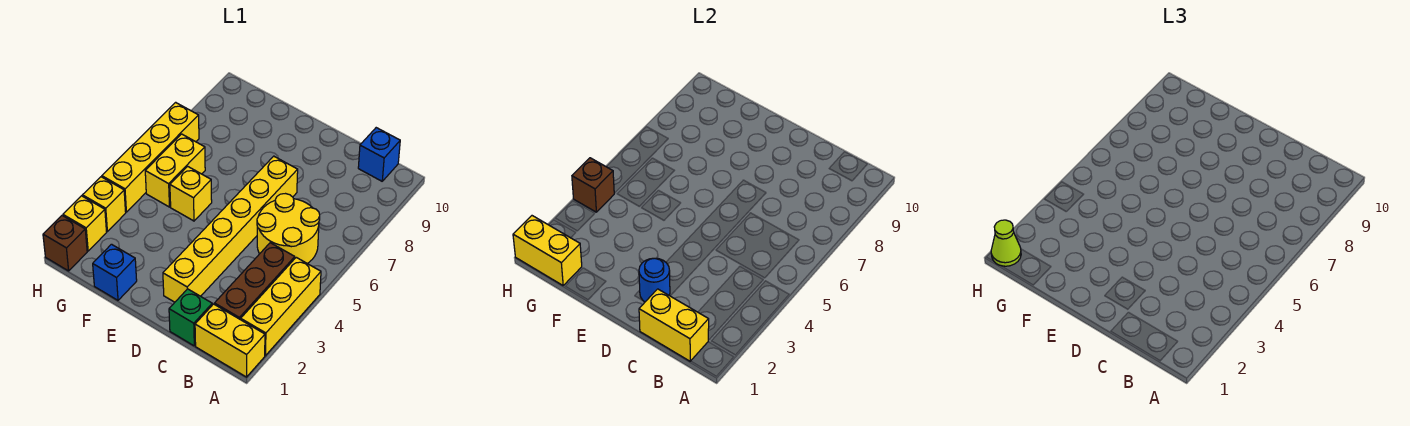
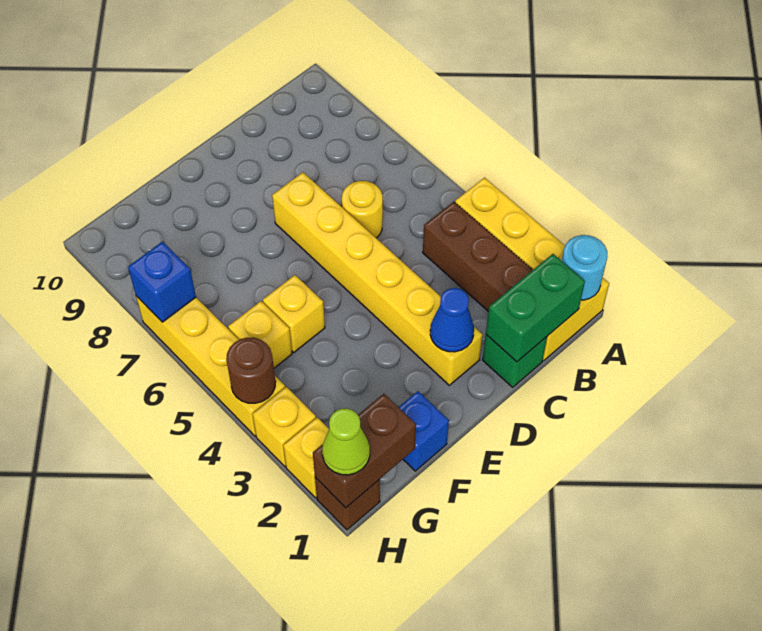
none -> cyan 1x1 round brick [562,235,607,300]
yellow 1x2 brick [639,289,709,361] -> green 1x2 brick [486,254,585,362]
yellow 2x2 round brick [257,194,320,264] -> yellow 1x1 round brick [342,181,383,238]
blue 1x1 brick [358,128,400,181] -> blue 1x1 brick moved to [128,242,196,322]
blue 1x1 round brick [639,258,670,302] -> blue 1x1 cone [430,288,474,352]
yellow 1x2 brick [513,216,582,285] -> brown 1x2 brick [313,394,416,508]
yellow 1x2 brick [145,134,205,207] -> yellow 1x1 brick [228,301,292,368]
brown 1x1 brick [572,158,614,212] -> brown 1x1 round brick [226,337,276,403]

